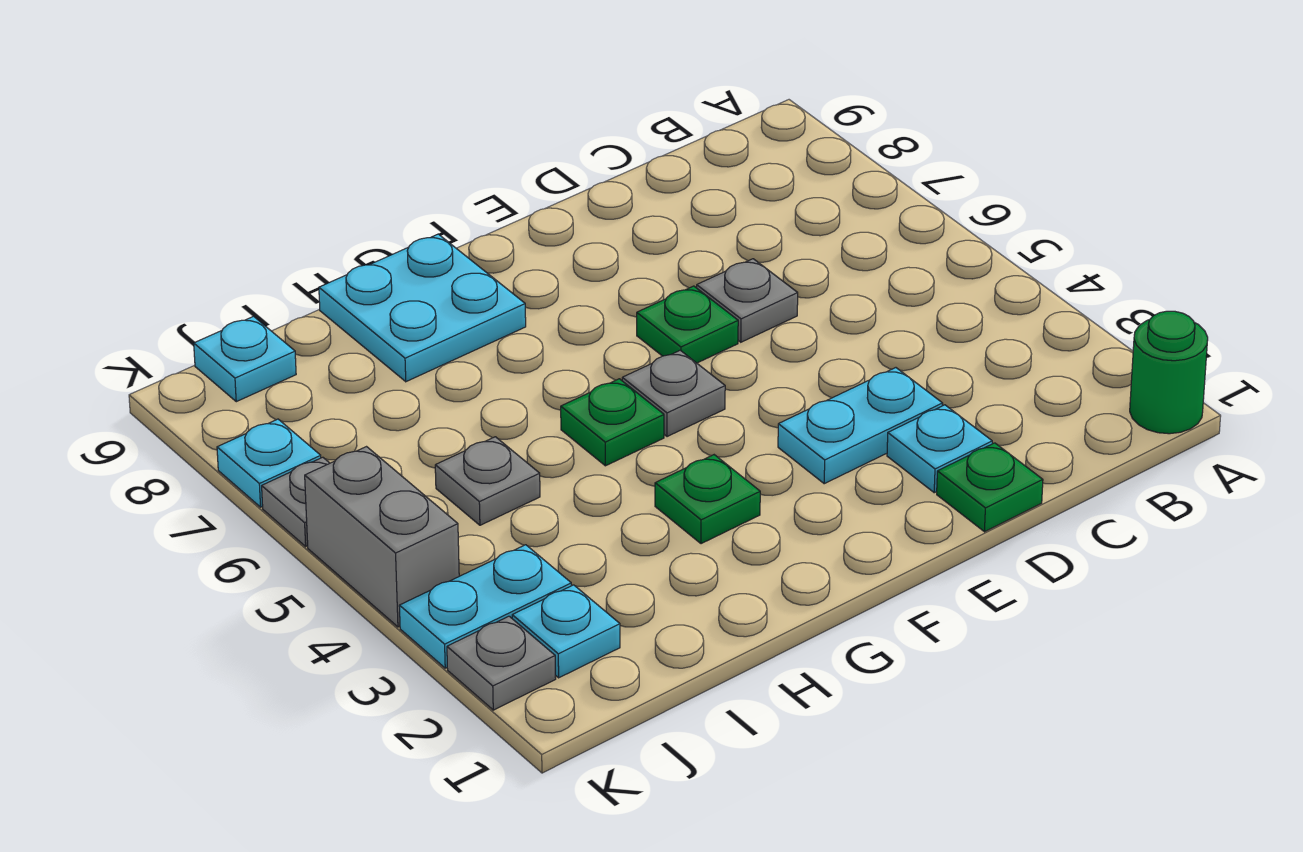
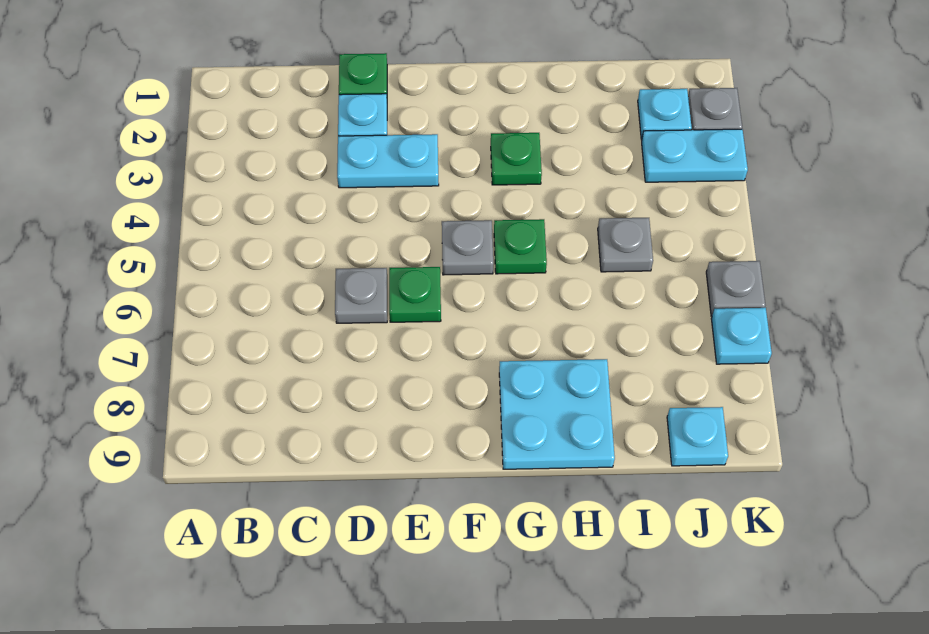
green 1x1 round brick [1130,311,1208,434] -> none
grey 1x2 brick [305,447,459,627] -> none

